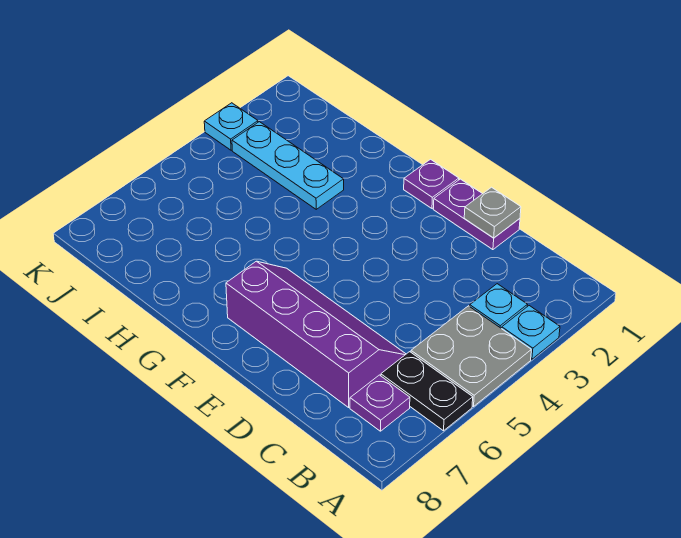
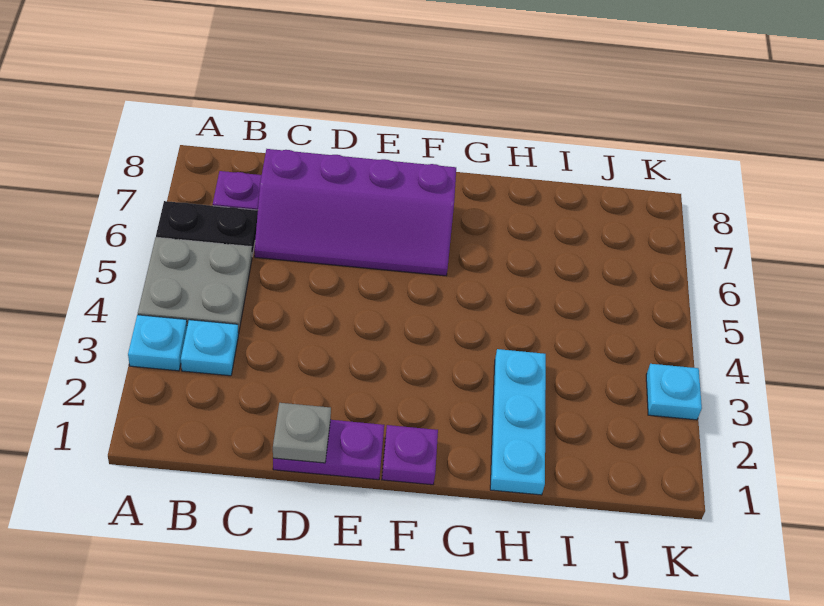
cyan 1x3 plate [232,122,344,209] -> cyan 1x3 plate turned to [490,349,546,495]

